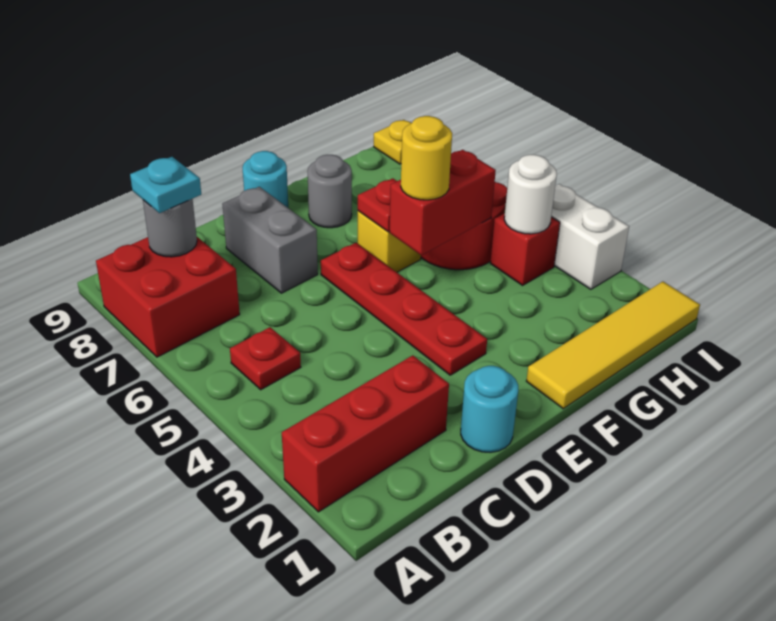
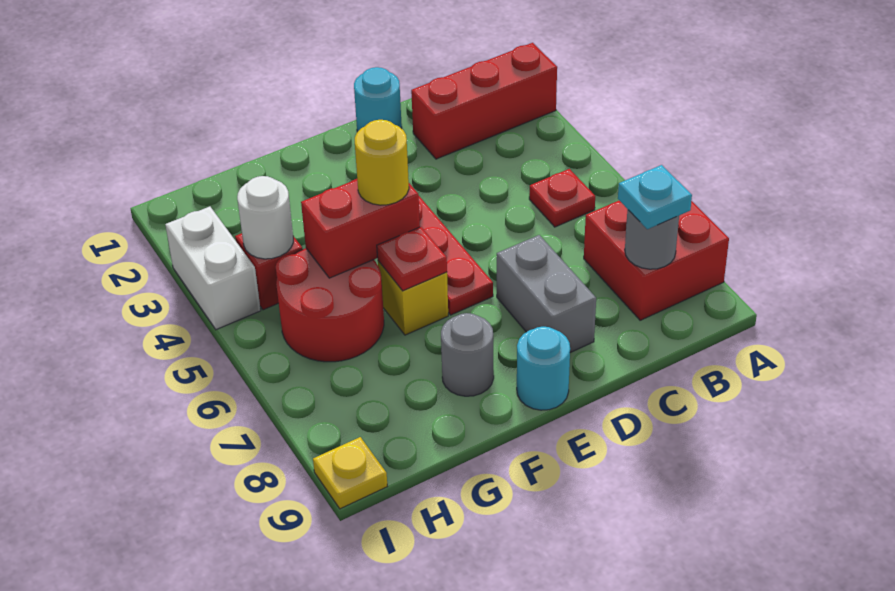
yellow 1x4 tile [526,282,700,409] -> none

